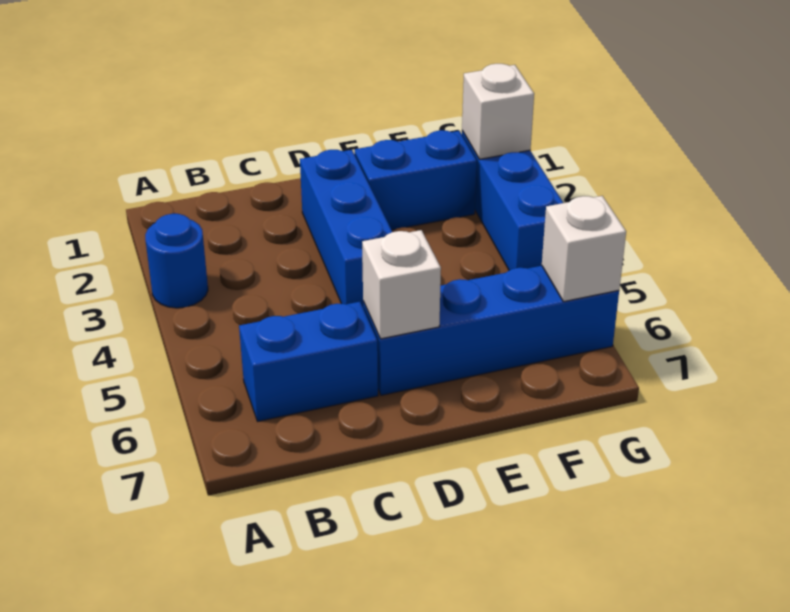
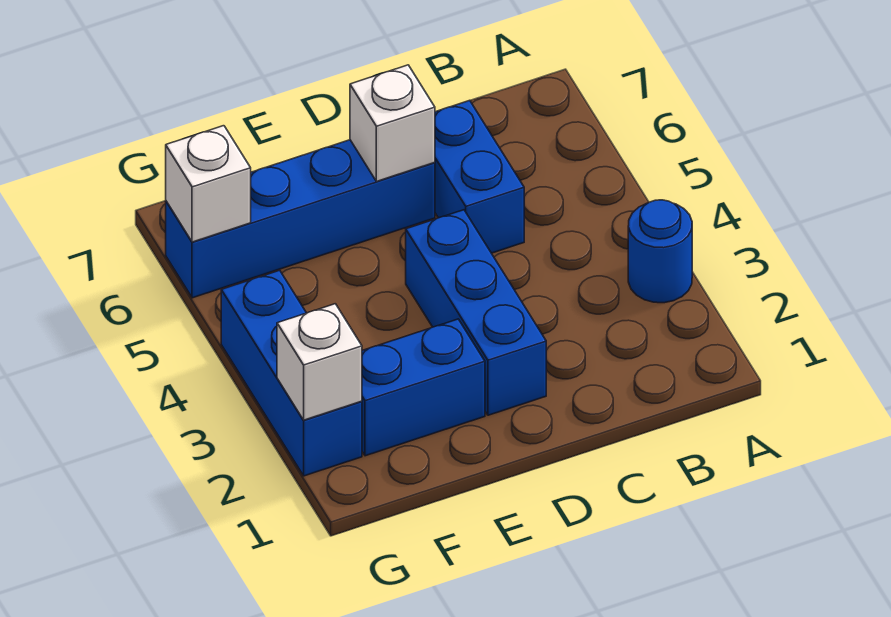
blue 1x2 brick [239,302,378,421] -> blue 1x2 brick turned to [435,100,524,253]

